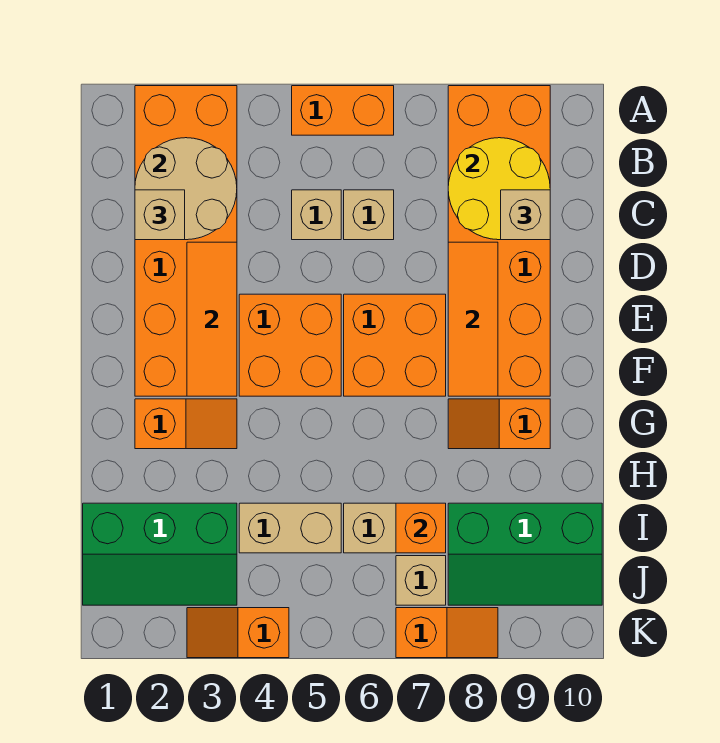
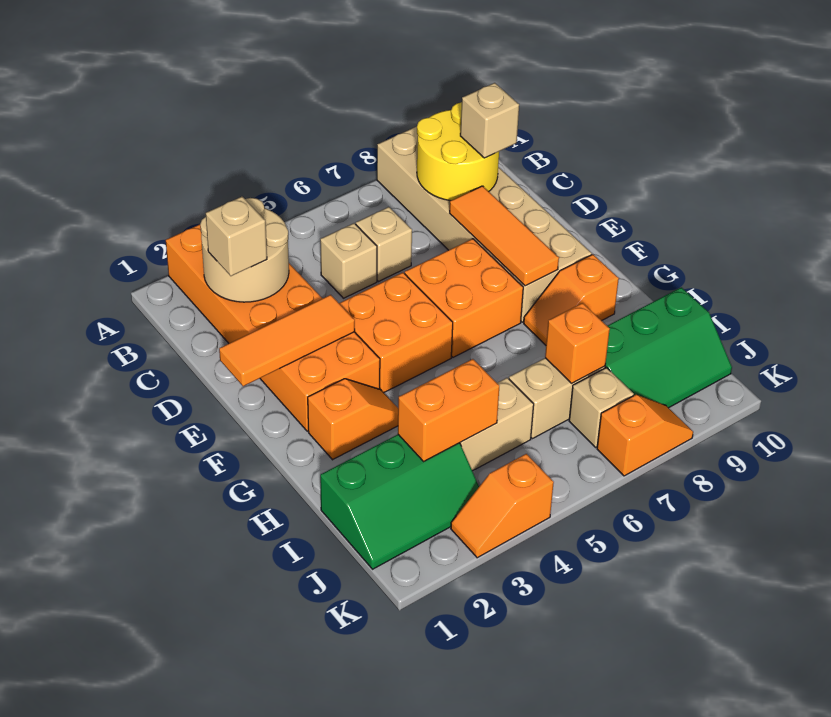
orange 1x2 brick [292,86,394,135] -> orange 1x2 brick moved to [398,359,499,461]
orange 2x6 brick [448,86,550,396] -> tan 2x6 brick [377,126,592,322]
orange 1x3 tile [187,242,237,396] -> orange 1x3 tile turned to [219,295,355,386]

